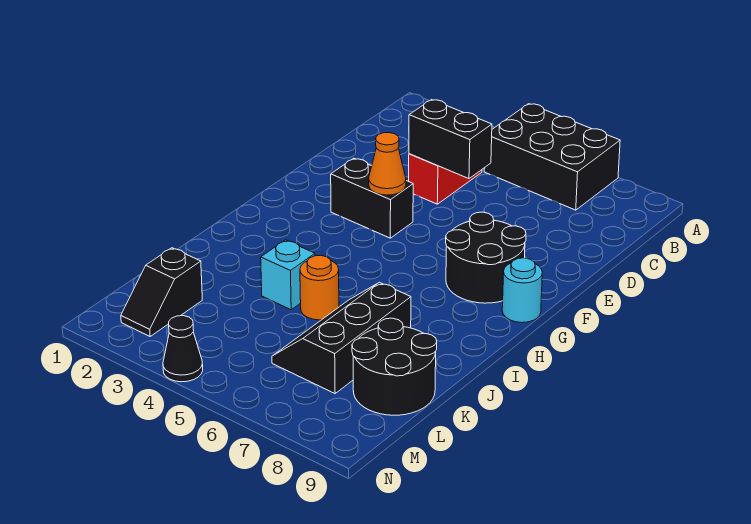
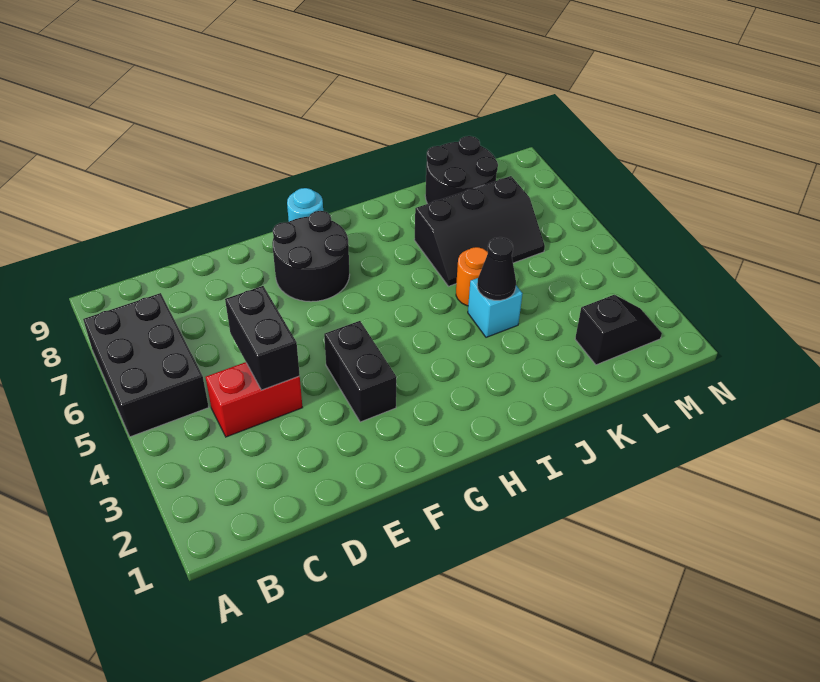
orange 1x1 cone [369,133,406,195] -> none
black 1x1 cone [163,316,203,382] -> black 1x1 cone moved to [477,237,516,300]

